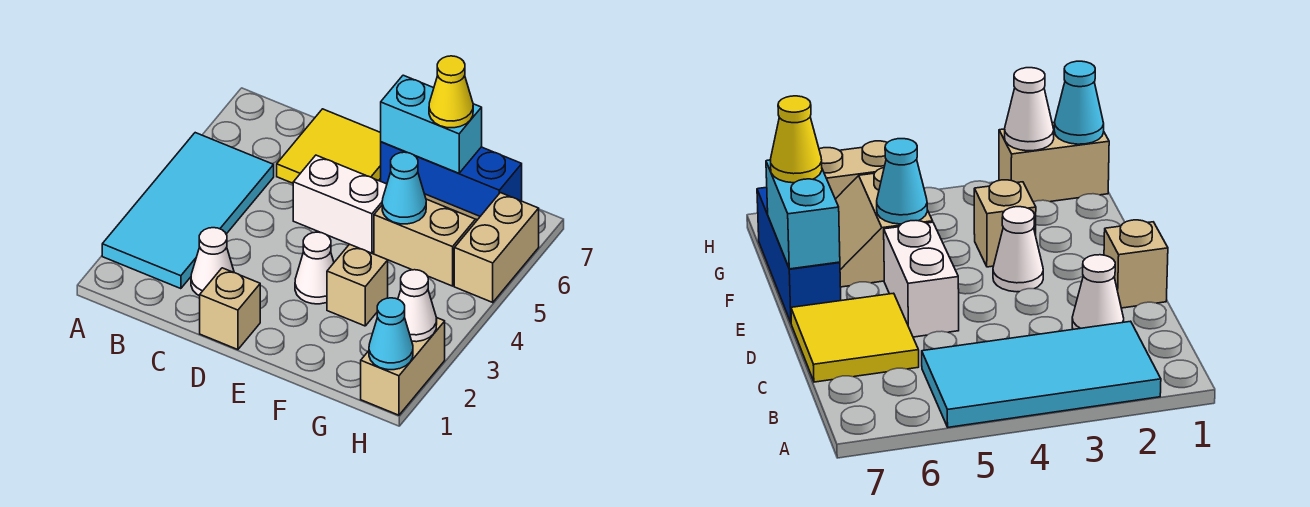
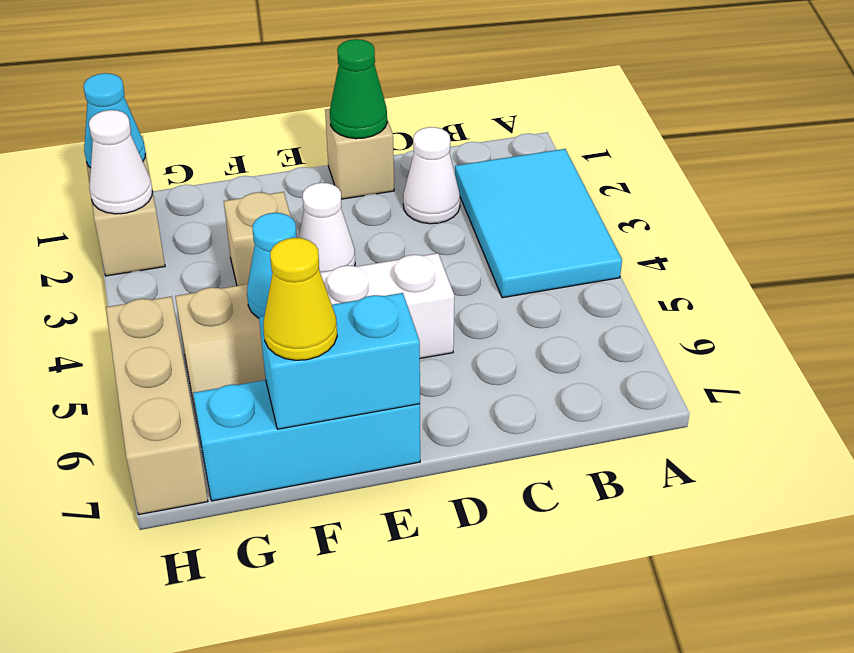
cyan 2x4 tile [102,133,274,289] -> cyan 2x3 tile [455,149,622,298]
yellow 2x2 tile [277,109,381,183] -> none
none -> green 1x1 cone [330,39,387,139]
blue 1x3 brick [381,142,522,216] -> cyan 1x3 brick [193,380,420,501]
tan 1x2 brick [454,193,539,302] -> tan 1x3 brick [106,296,208,515]

